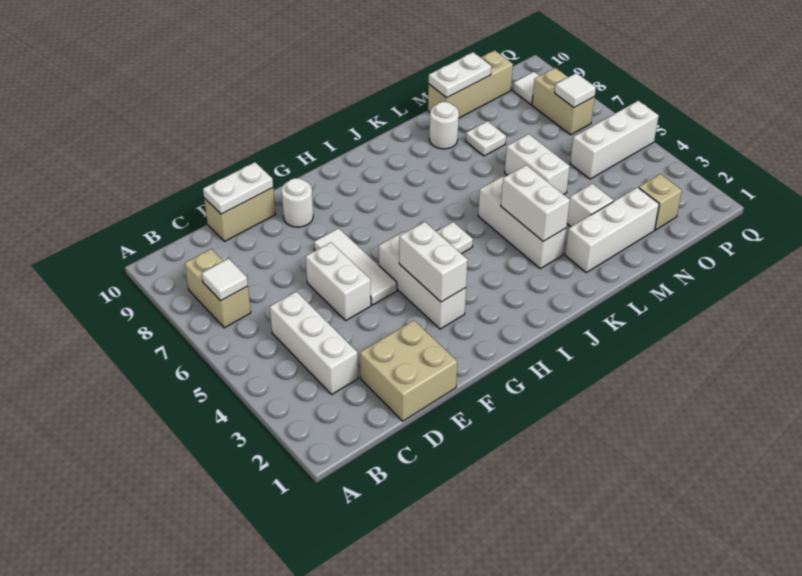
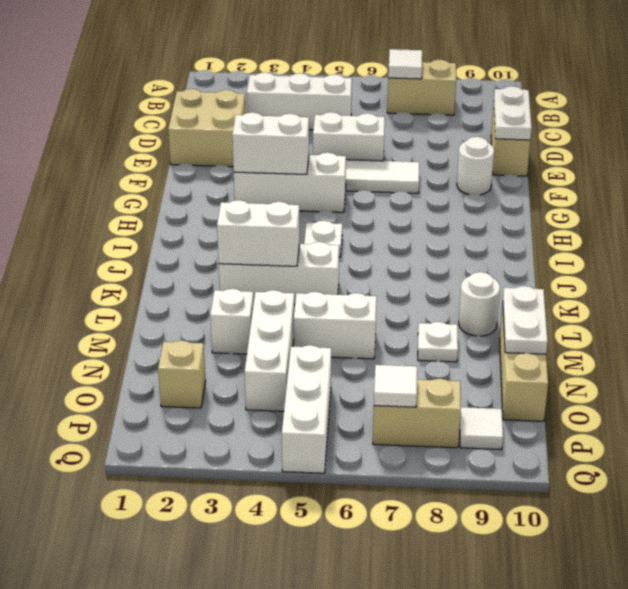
white 1x3 brick [565,187,659,272] -> white 1x3 brick moved to [245,290,294,411]

